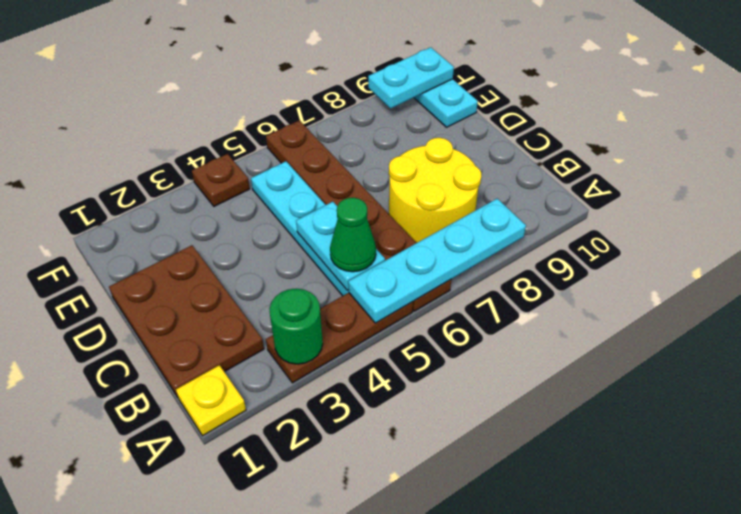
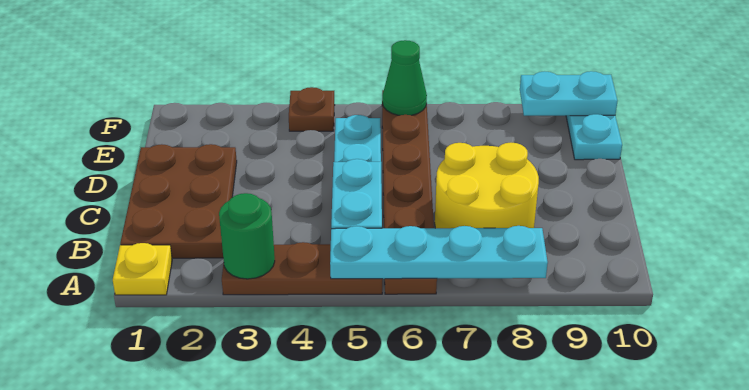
green 1x1 cone [330,198,376,272] -> green 1x1 cone moved to [382,40,427,115]

